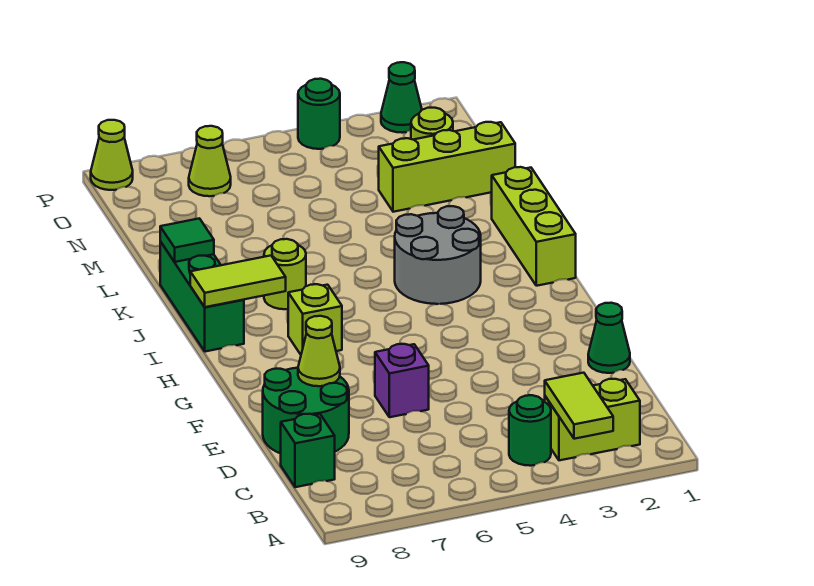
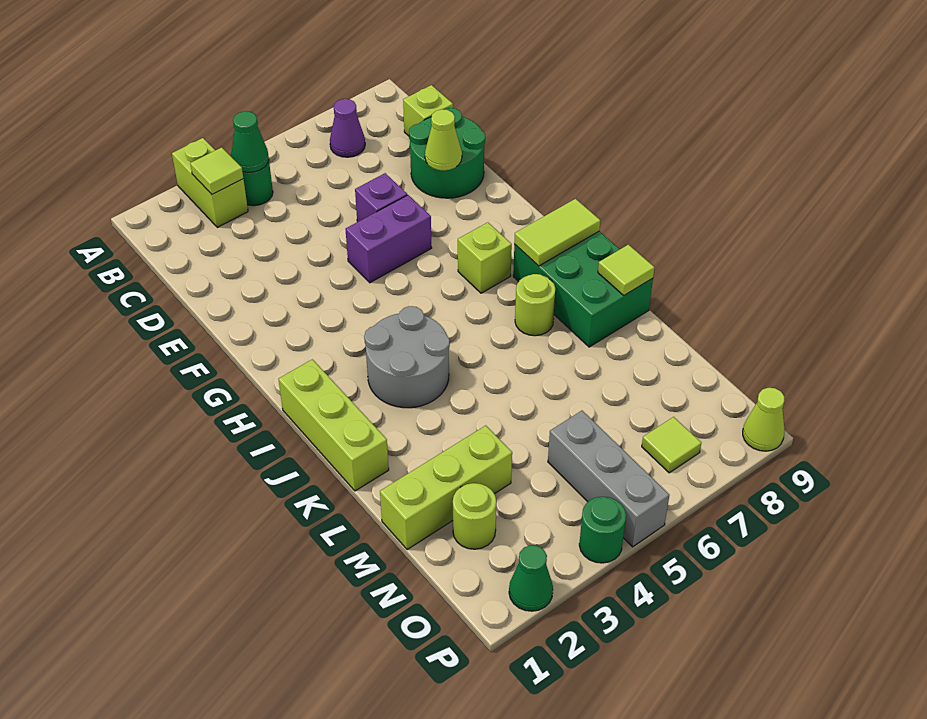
lime 1x2 tile [545,373,613,439] -> lime 1x1 tile [190,147,243,194]
lime 1x2 brick [545,379,640,460] -> lime 1x2 brick turned to [172,138,248,227]
none -> purple 1x1 cone [330,99,365,157]
green 1x1 brick [281,414,335,487] -> lime 1x1 brick [403,85,453,136]
green 1x1 cone [588,303,630,373] -> green 1x1 cone moved to [231,111,269,173]
none -> purple 1x2 brick [345,195,432,283]
green 1x3 brick [160,242,244,352] -> green 2x3 brick [513,231,653,347]
green 1x1 tile [160,218,214,262] -> lime 1x1 tile [598,245,654,295]
none -> grey 1x3 brick [548,411,669,547]
lime 1x1 cone [189,126,231,196] -> lime 1x1 tile [642,417,701,473]

